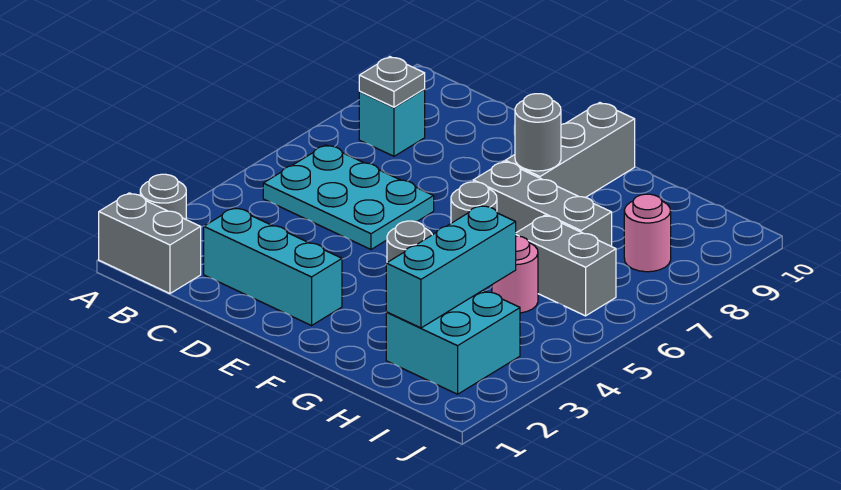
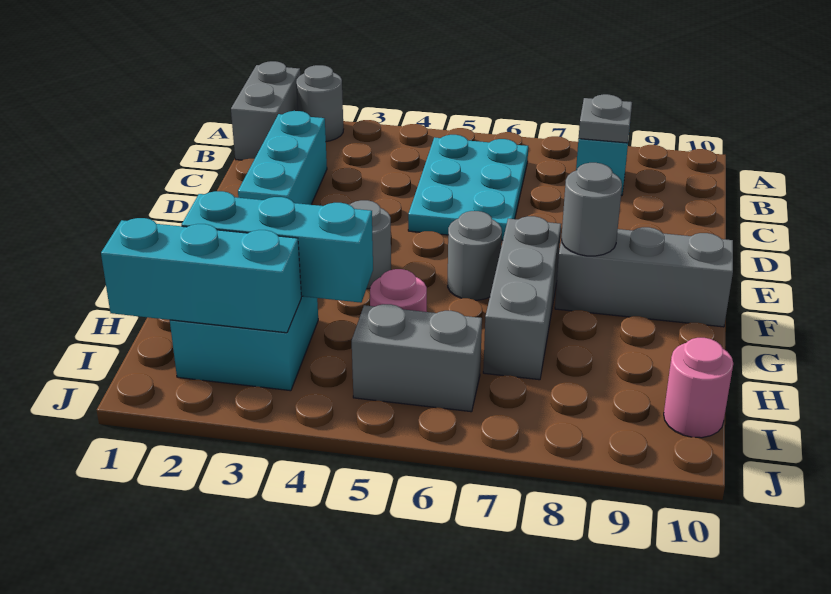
grey 1x2 brick [516,215,616,316] -> grey 1x2 brick turned to [352,304,482,412]
none -> cyan 1x3 brick [101,218,301,333]
pink 1x1 round brick [624,194,671,272] -> pink 1x1 round brick moved to [664,338,733,438]

